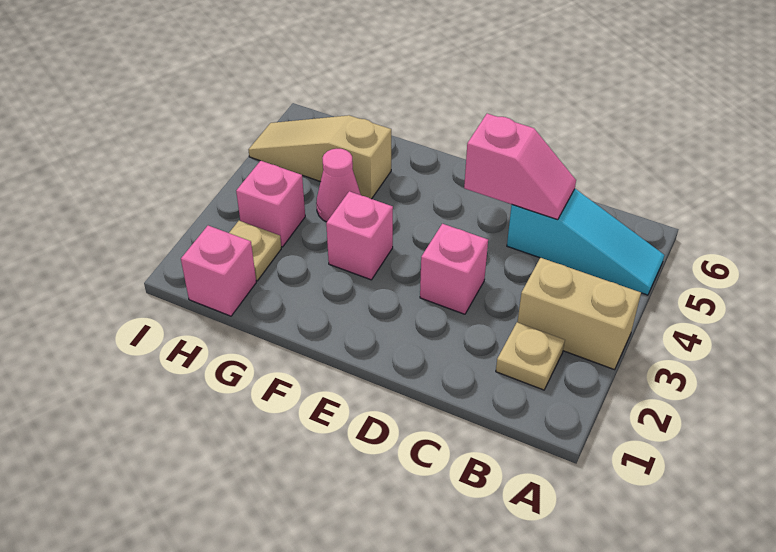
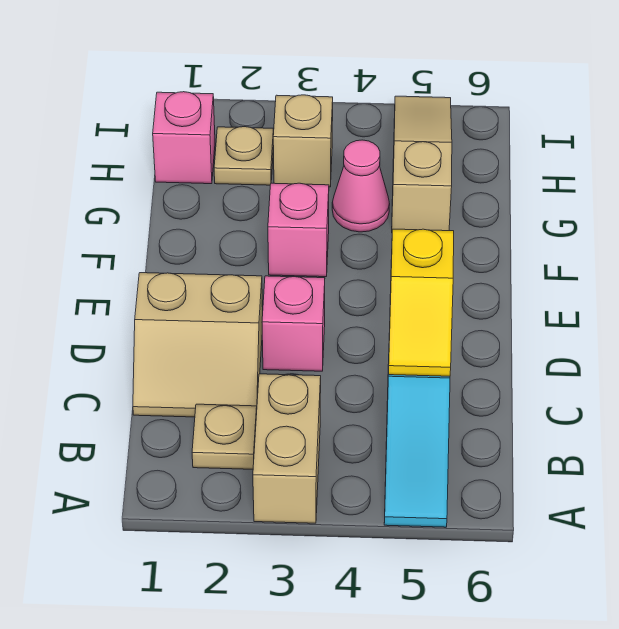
none -> tan 2x2 slope [133,273,263,417]
pink 1x2 slope [464,114,576,220] -> yellow 1x2 slope [389,229,454,376]
pink 1x1 brick [236,161,305,247] -> tan 1x1 brick [273,95,333,187]

